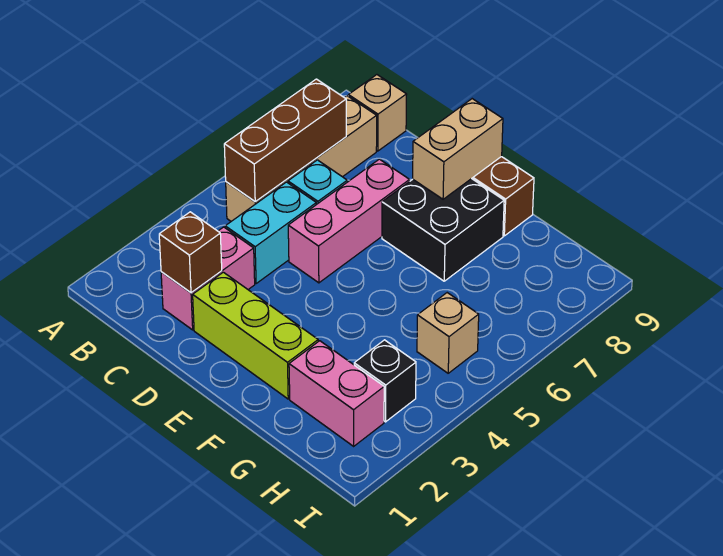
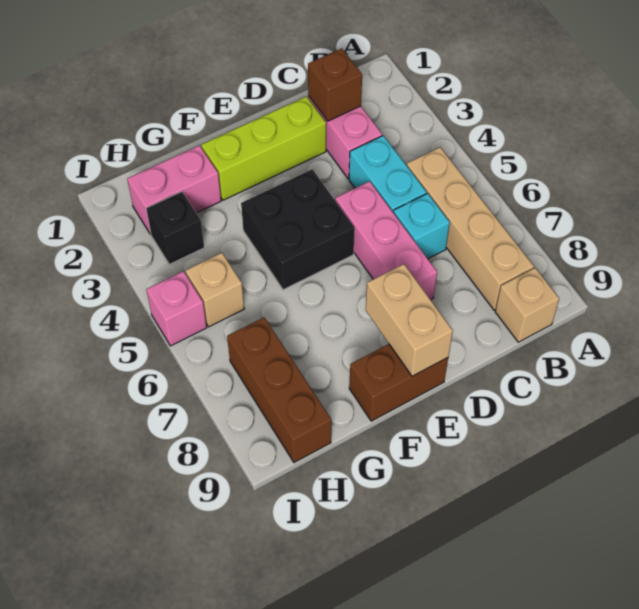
brown 1x3 brick [224,79,346,202] -> brown 1x3 brick moved to [227,318,331,463]
black 2x2 brick [382,179,504,281] -> black 2x2 brick moved to [241,169,355,290]
none -> pink 1x1 brick [146,271,207,346]

